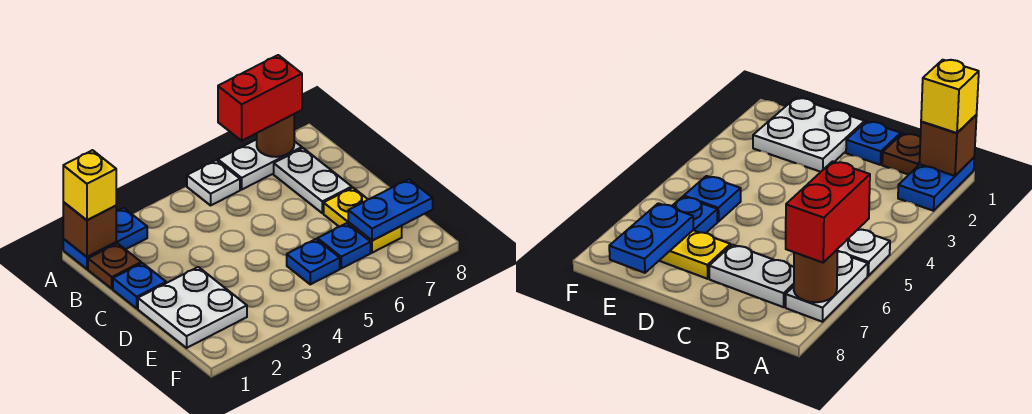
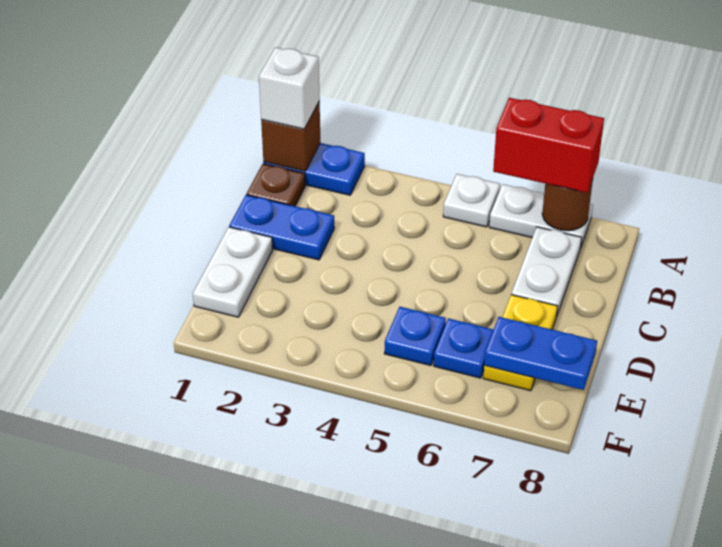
yellow 1x1 brick [63,150,116,220] -> white 1x1 brick [259,47,320,129]
blue 1x1 plate [113,263,166,308] -> blue 1x2 plate [229,195,334,260]
white 2x2 plate [138,267,247,348] -> white 1x2 plate [193,227,273,317]

